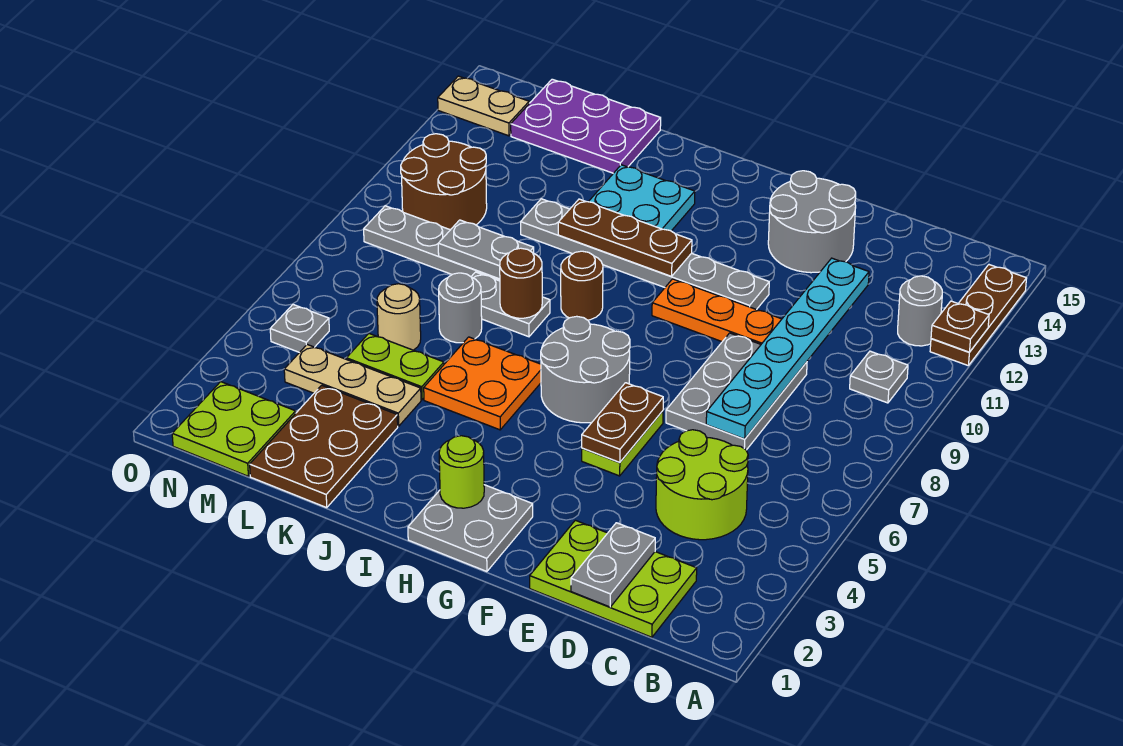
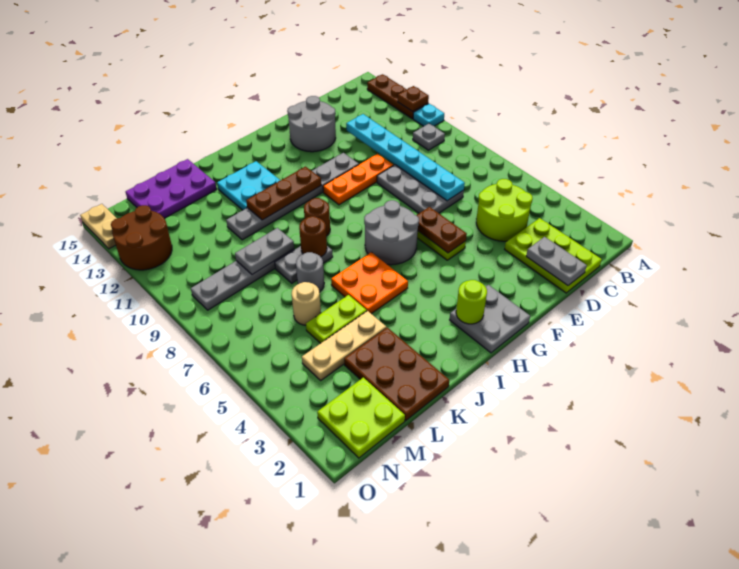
none -> cyan 1x1 plate [413,104,444,126]
grey 1x1 round brick [898,276,942,346] -> none
lime 2x3 plate [530,520,697,637] -> lime 2x3 plate turned to [505,218,602,293]
brown 2x2 round brick [401,134,487,230] -> brown 2x2 round brick moved to [111,205,172,270]
grey 1x1 plate [270,305,329,353] -> none
tan 1x2 plate [438,76,529,136] -> tan 1x2 plate turned to [80,204,117,249]

